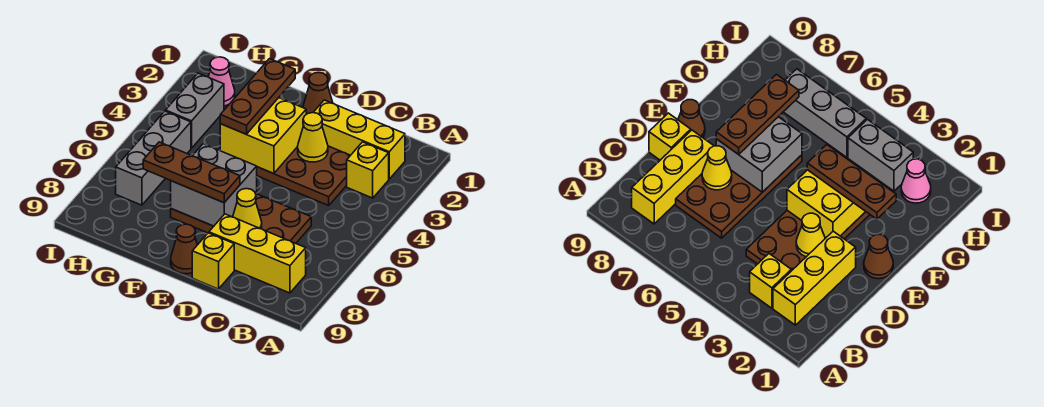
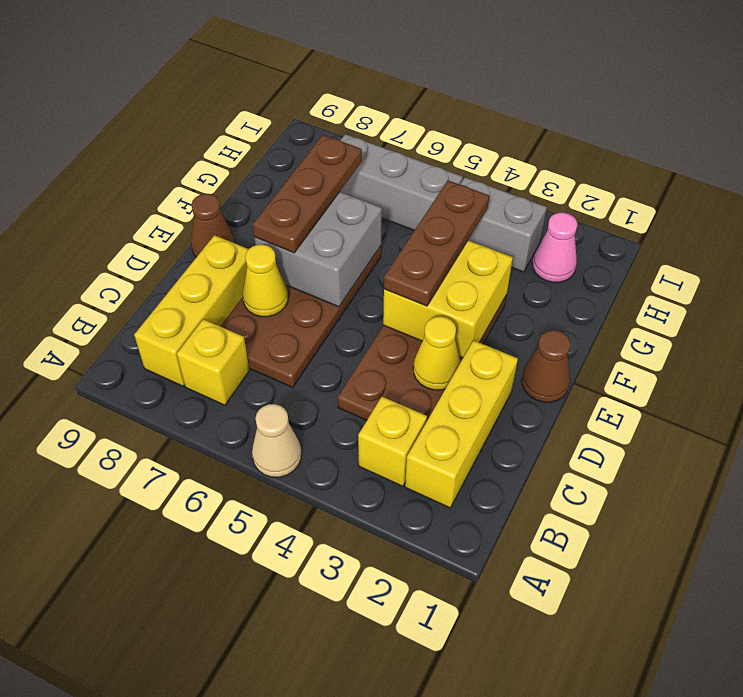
none -> tan 1x1 cone [252,404,301,477]
yellow 1x1 brick [192,233,234,289] -> yellow 1x1 brick moved to [177,319,250,405]
brown 1x3 plate [220,59,295,134] -> brown 1x3 plate turned to [384,180,489,306]

